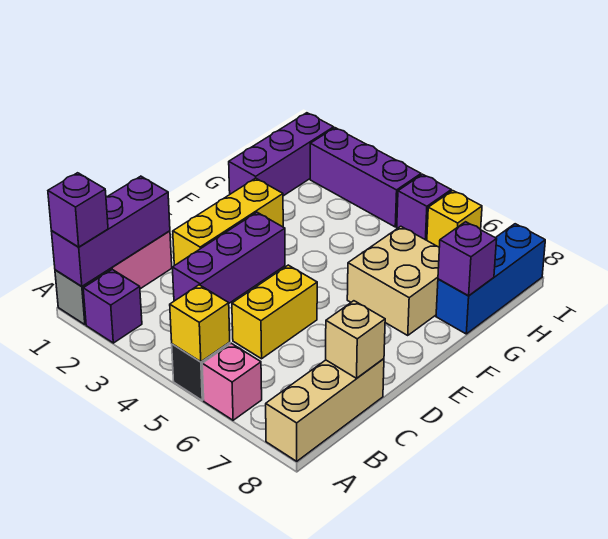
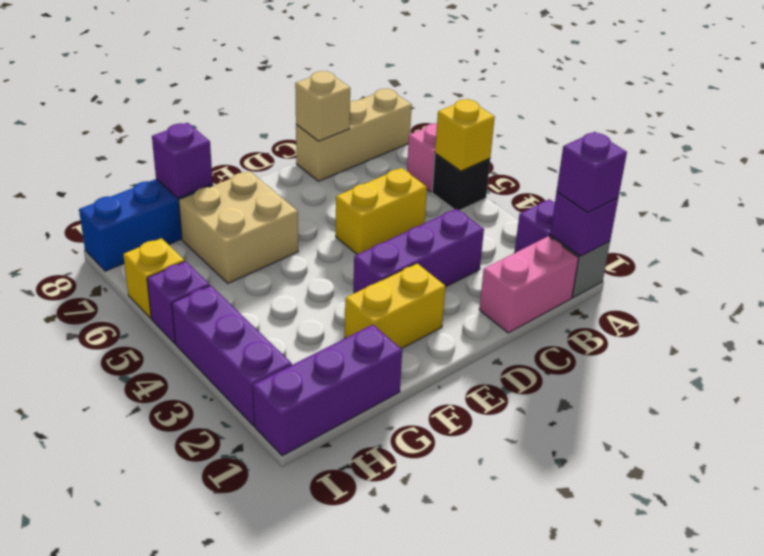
purple 1x3 brick [51,176,170,286] -> purple 1x1 brick [550,192,618,256]
yellow 1x3 brick [173,178,283,266] -> yellow 1x2 brick [345,263,446,349]

